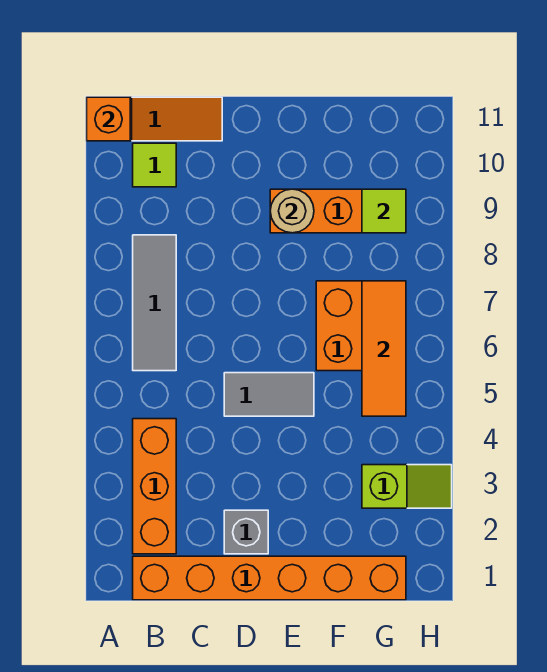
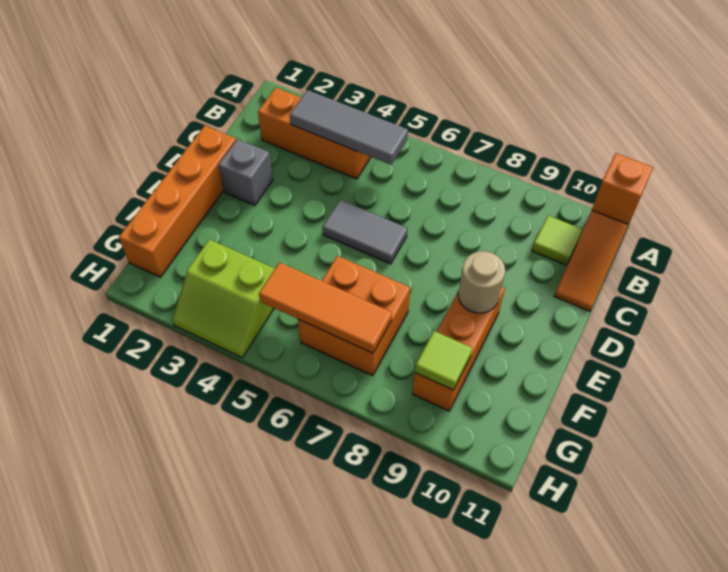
orange 1x6 brick [133,556,406,600] -> orange 1x4 brick [119,126,236,277]
grey 1x3 tile [133,235,176,371] -> grey 1x3 tile moved to [290,90,408,165]
grey 1x2 tile [224,373,314,416] -> grey 1x2 tile turned to [323,200,407,264]
lime 1x2 slope [362,465,452,508] -> lime 2x2 slope [172,239,275,357]

